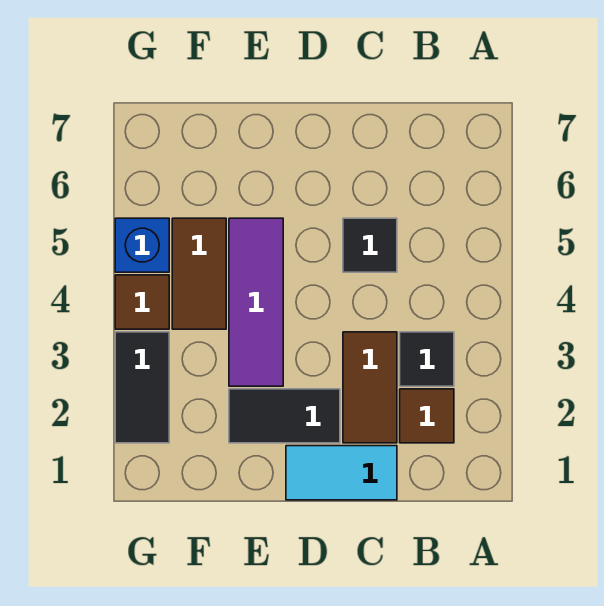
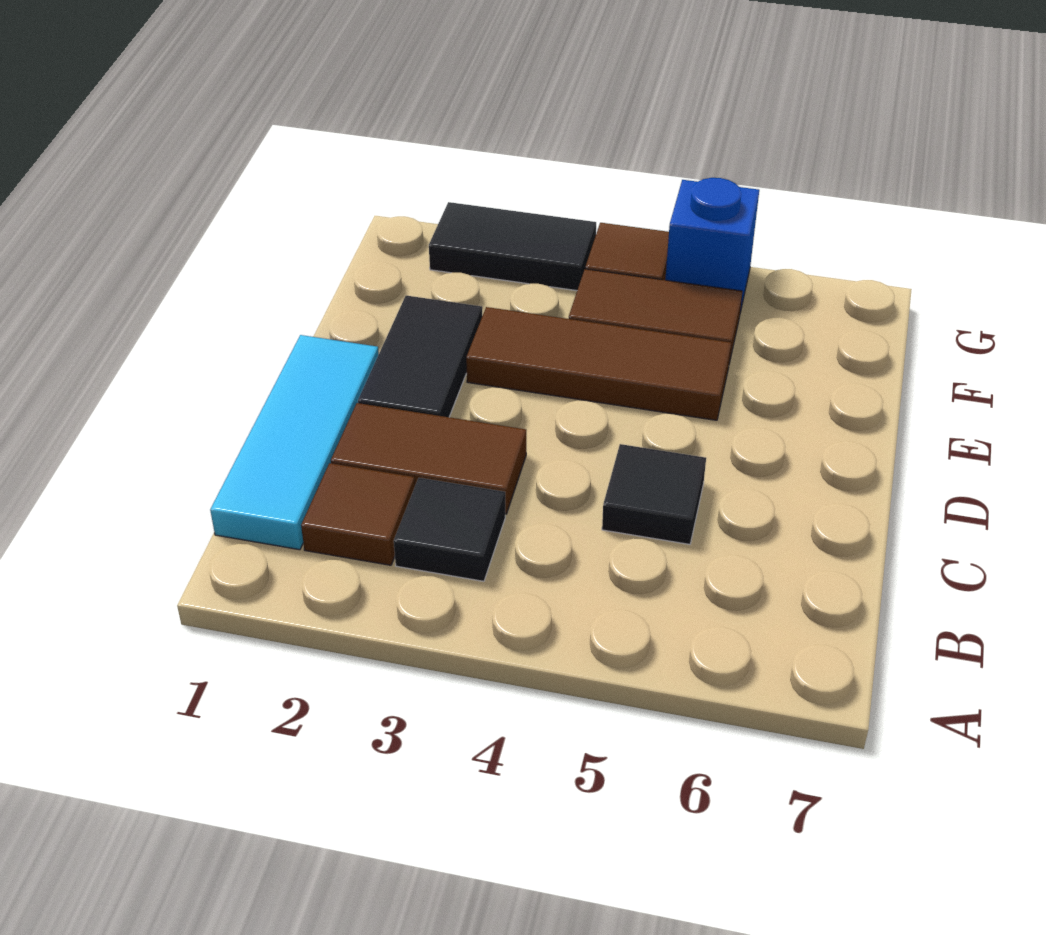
cyan 1x2 tile [286,446,397,500] -> cyan 1x3 tile [210,335,379,550]
purple 1x3 tile [229,218,283,386] -> brown 1x3 tile [466,307,731,420]

